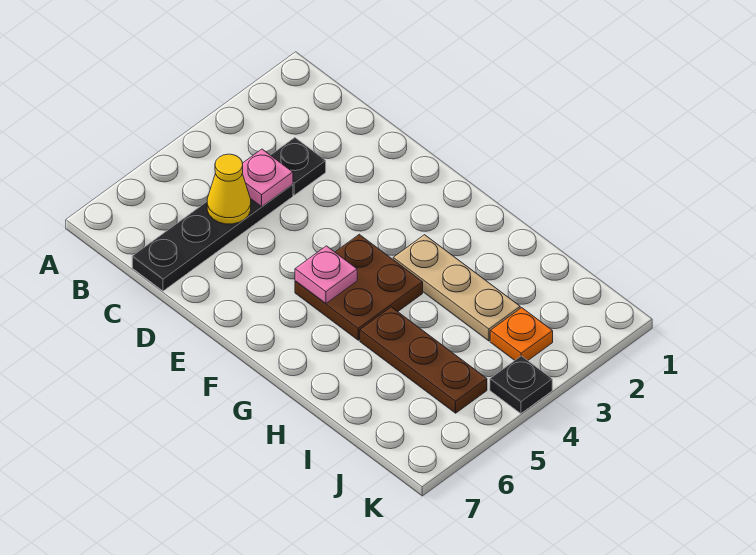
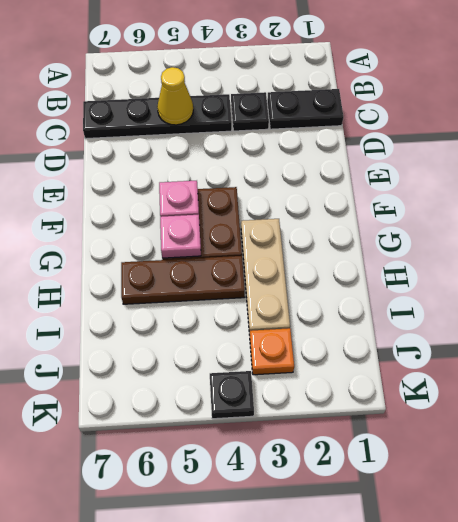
none -> black 1x2 plate [267,89,343,129]
pink 1x1 plate [242,149,293,207] -> pink 1x1 plate moved to [160,215,201,258]
brown 1x3 plate [360,307,487,413] -> brown 1x3 plate turned to [121,256,245,304]

